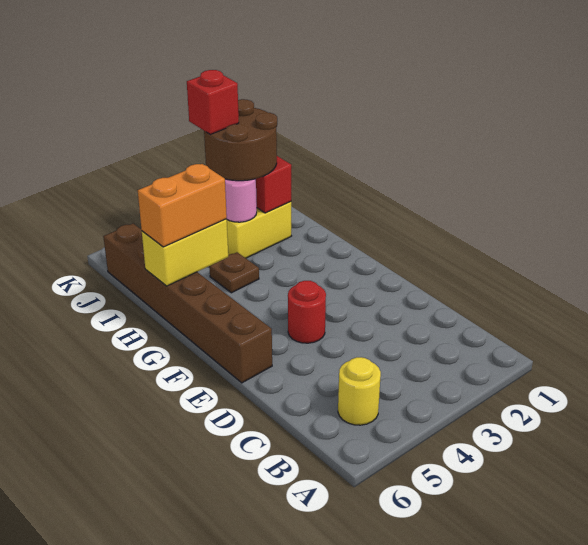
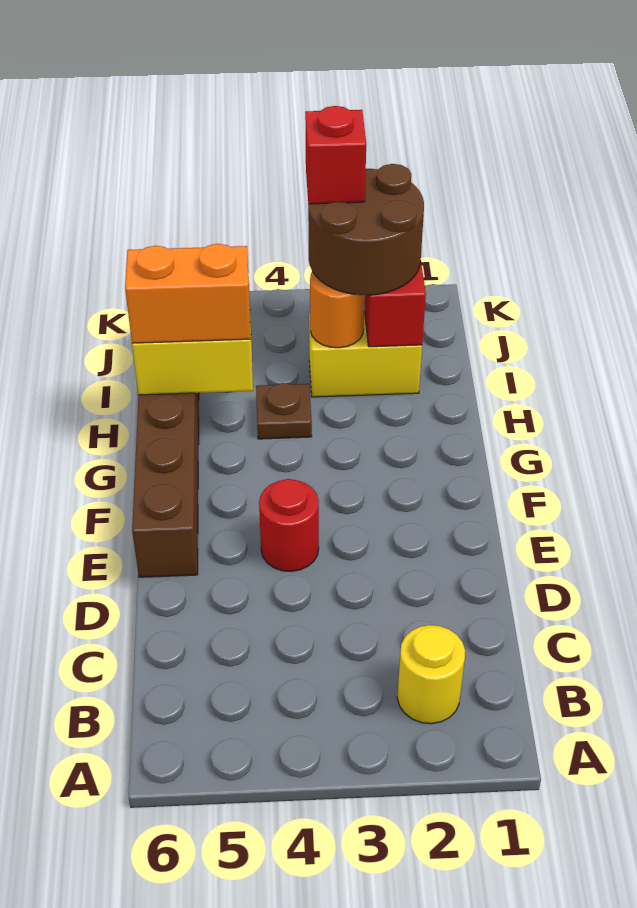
yellow 1x1 round brick [338,357,381,425] -> yellow 1x1 round brick moved to [397,625,465,724]
pink 1x1 round brick [225,179,257,222] -> orange 1x1 round brick [310,272,365,348]

